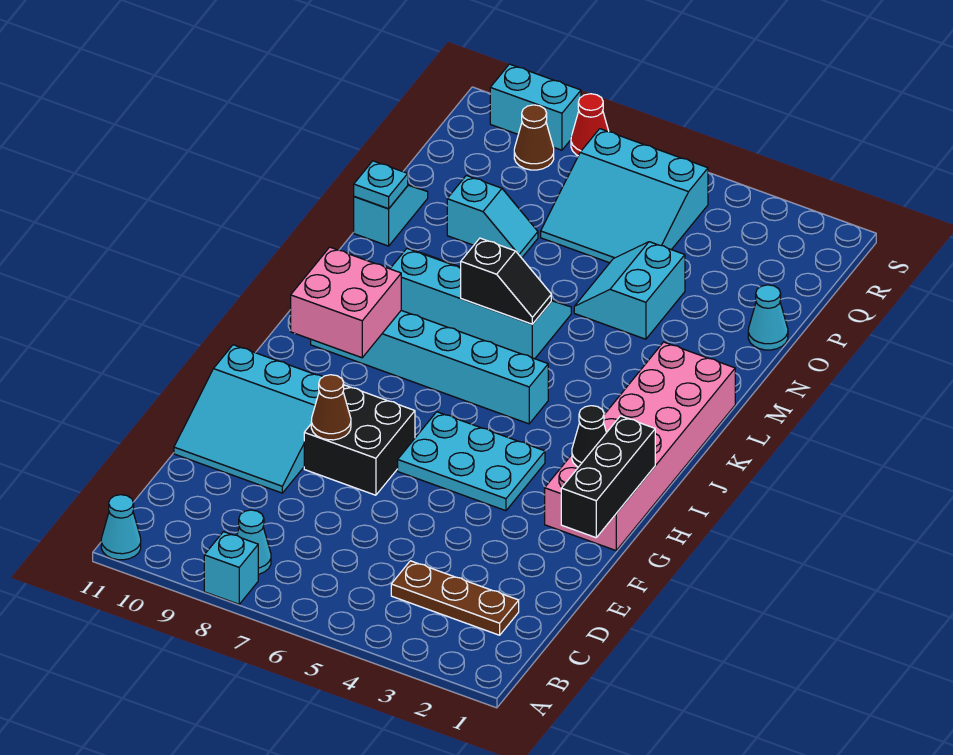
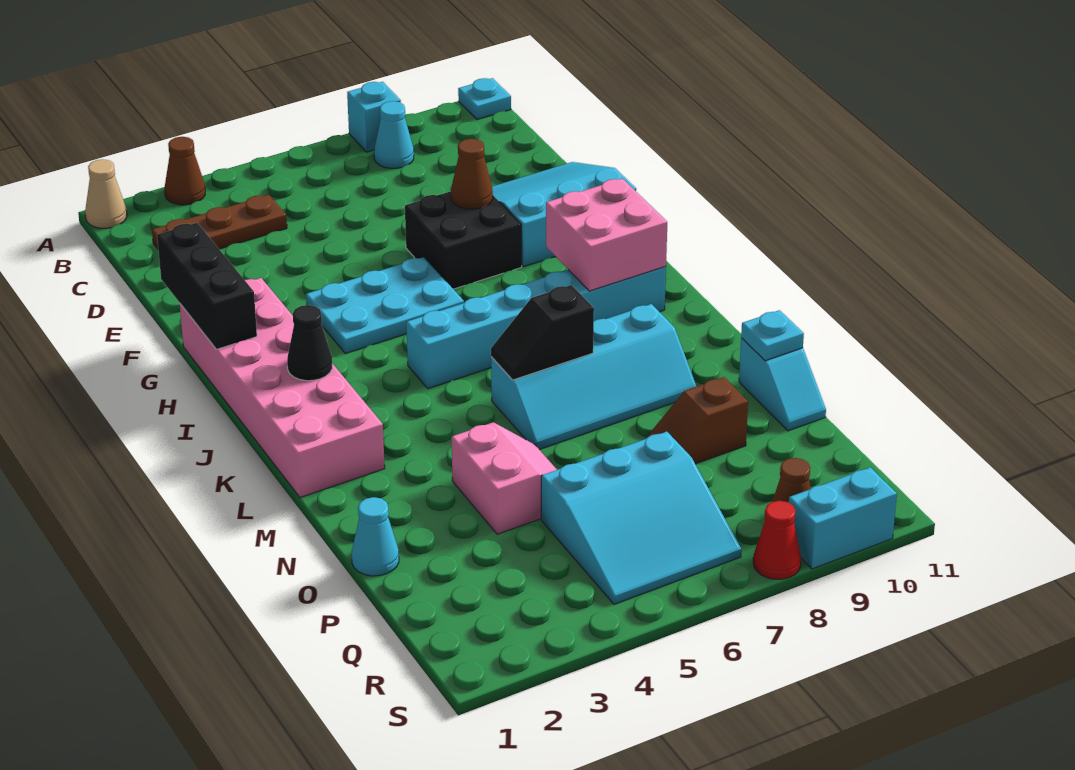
none -> tan 1x1 cone [85,159,127,228]
none -> brown 1x1 cone [164,137,205,205]
cyan 1x1 cone [101,495,141,560] -> cyan 1x1 plate [458,78,511,120]
black 1x1 cone [572,406,607,467] -> black 1x1 cone moved to [287,305,332,381]
cyan 2x2 slope [574,242,685,339] -> pink 2x2 slope [452,422,557,534]
cyan 1x2 slope [447,175,538,258] -> brown 1x2 slope [645,377,748,464]
cyan 3x3 slope [541,129,708,263] -> cyan 3x3 slope turned to [541,432,741,604]

